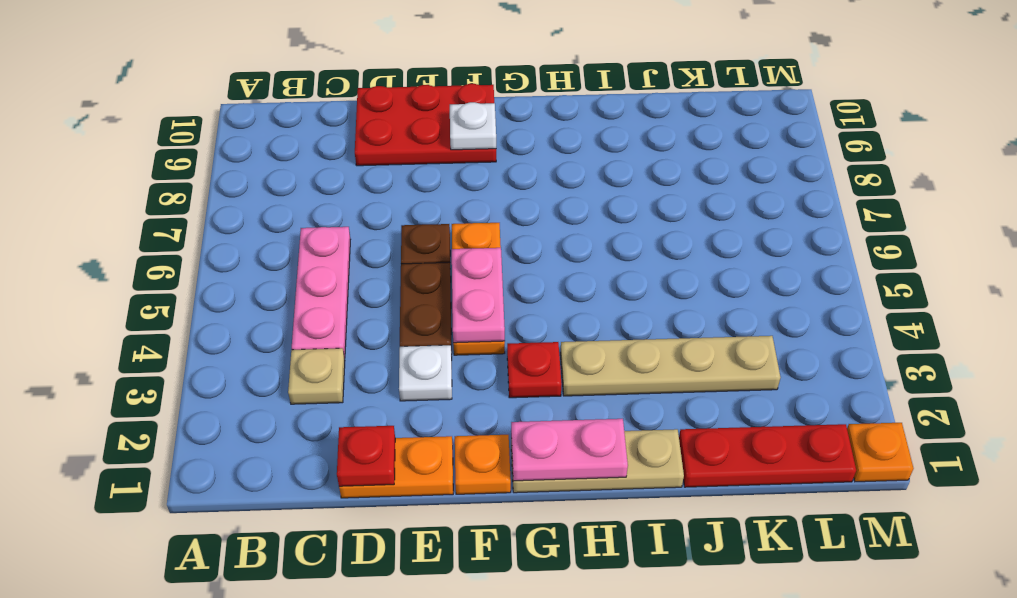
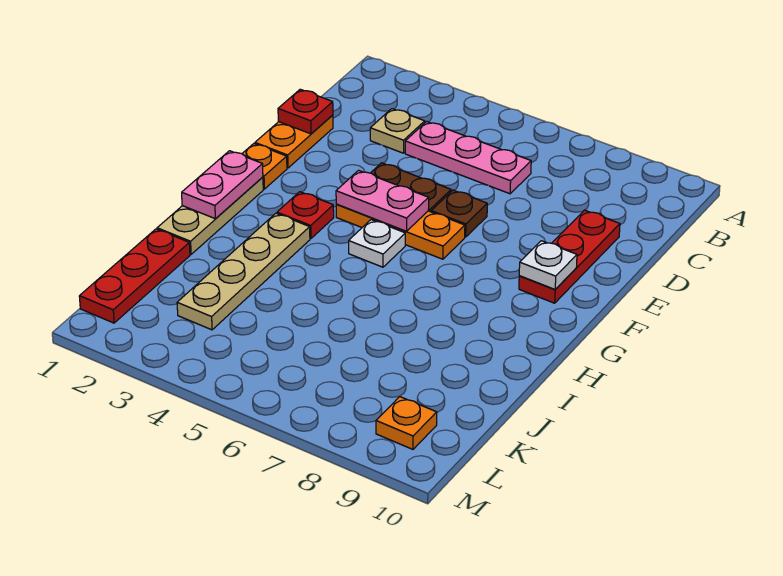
red 2x3 plate [355,84,496,166] -> red 1x3 plate [519,210,620,303]
white 1x1 plate [399,345,452,401] -> white 1x1 plate moved to [349,220,405,267]
orange 1x1 plate [847,423,914,482] -> orange 1x1 plate moved to [376,397,437,449]

